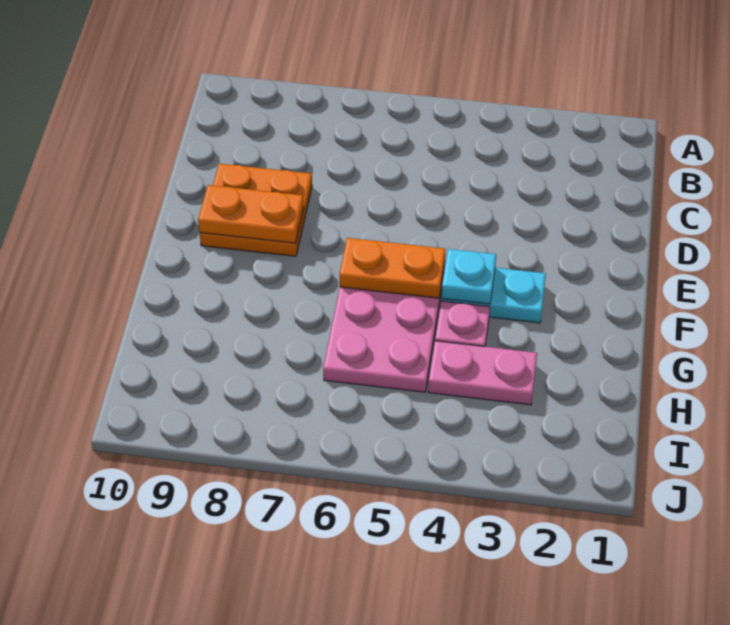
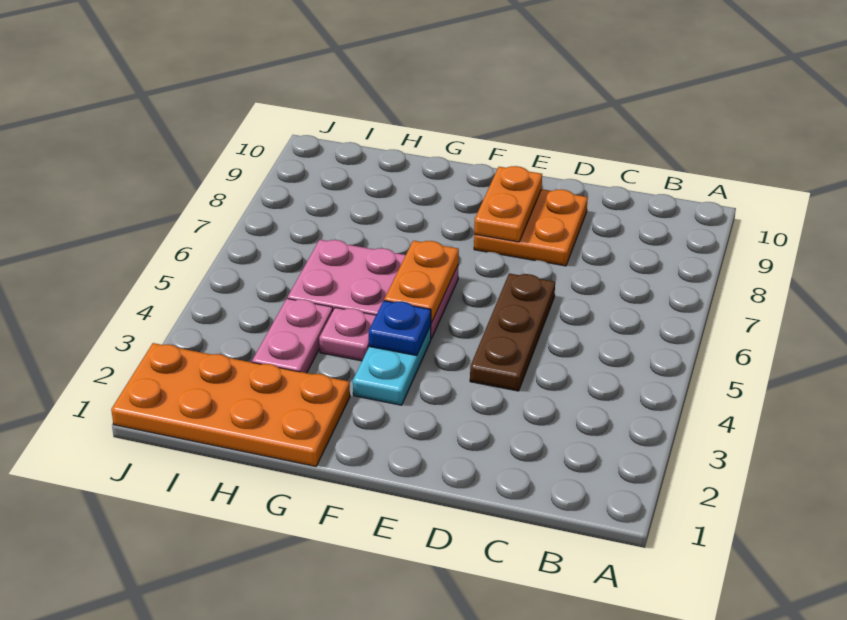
none -> brown 1x3 plate [470,273,555,391]
cyan 1x1 plate [442,249,496,304] -> blue 1x1 plate [369,301,431,356]
none -> orange 2x4 plate [111,343,350,466]

